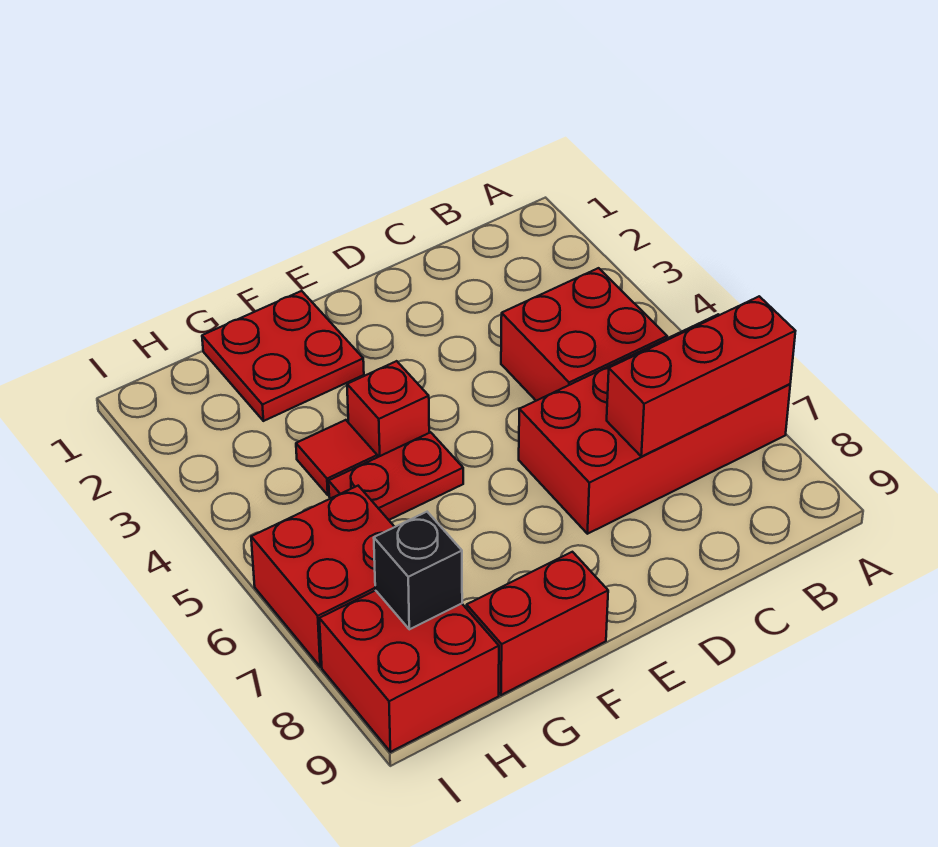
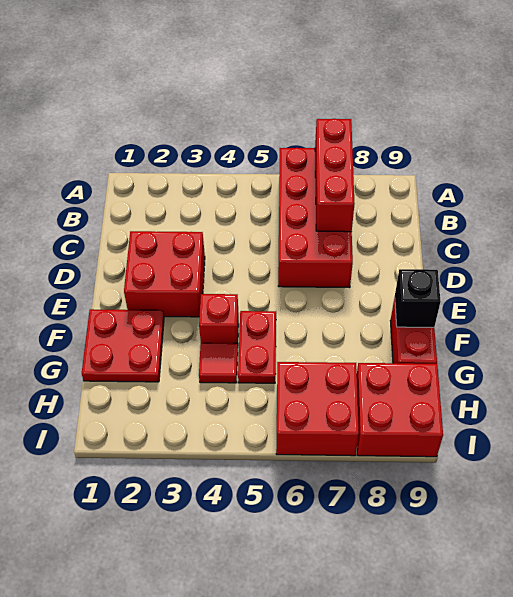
red 2x2 brick [501,268,667,401] -> red 2x2 brick moved to [124,231,205,317]
black 1x1 brick [374,512,462,629] -> black 1x1 brick moved to [395,269,441,327]

